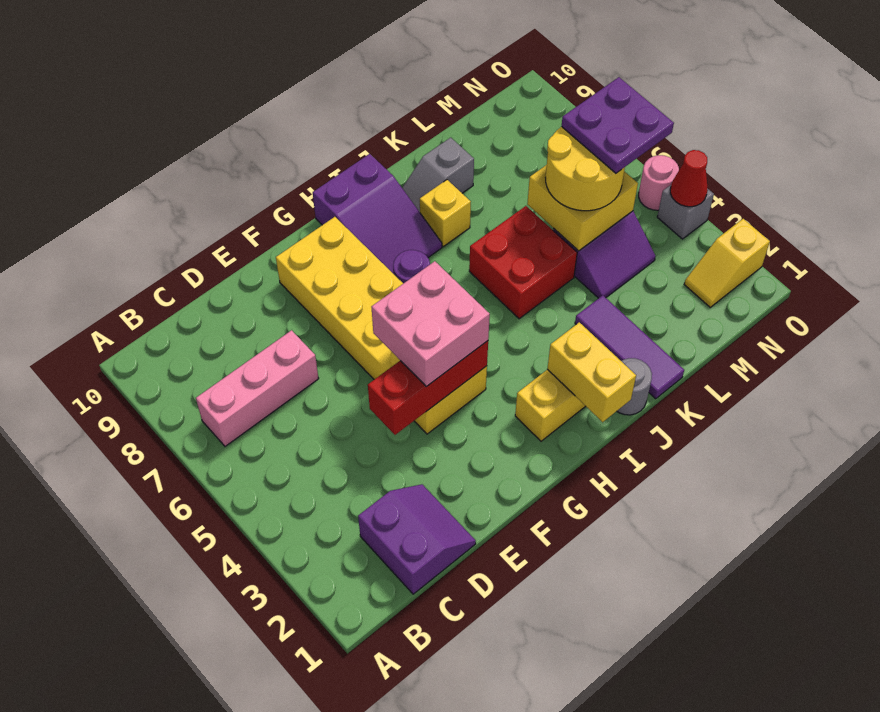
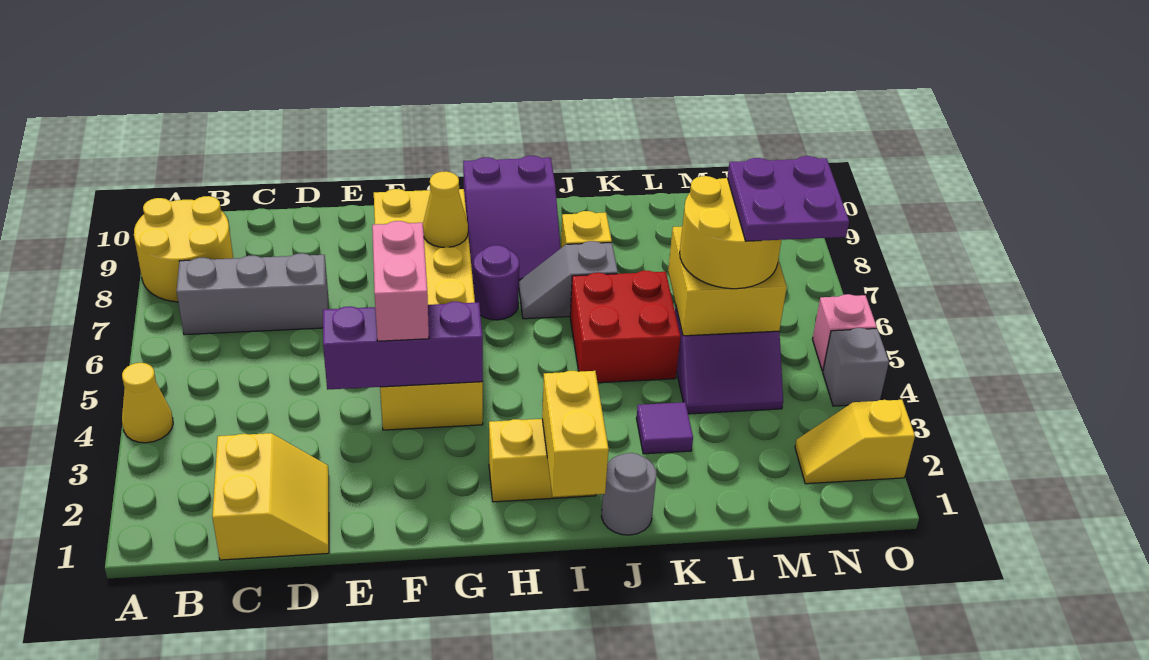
none -> yellow 1x1 cone [122,363,173,443]
none -> yellow 2x2 round brick [134,196,233,302]
pink 1x3 brick [196,330,319,446] -> grey 1x3 brick [177,253,328,335]
purple 2x2 slope [358,484,476,594] -> yellow 2x2 slope [212,433,329,560]
red 1x3 brick [368,341,488,435] -> purple 1x3 brick [323,302,483,390]
pink 2x2 brick [372,261,490,387] -> pink 1x2 brick [372,221,429,341]
none -> yellow 1x1 cone [423,171,468,247]
grey 1x2 slope [402,138,474,212] -> grey 1x2 slope moved to [519,241,618,319]
purple 1x3 tile [575,295,684,399] -> purple 1x1 tile [636,402,693,454]
red 1x1 cone [670,150,708,207] -> none
pink 1x1 round brick [639,155,679,210] -> pink 1x1 brick [812,294,877,371]

